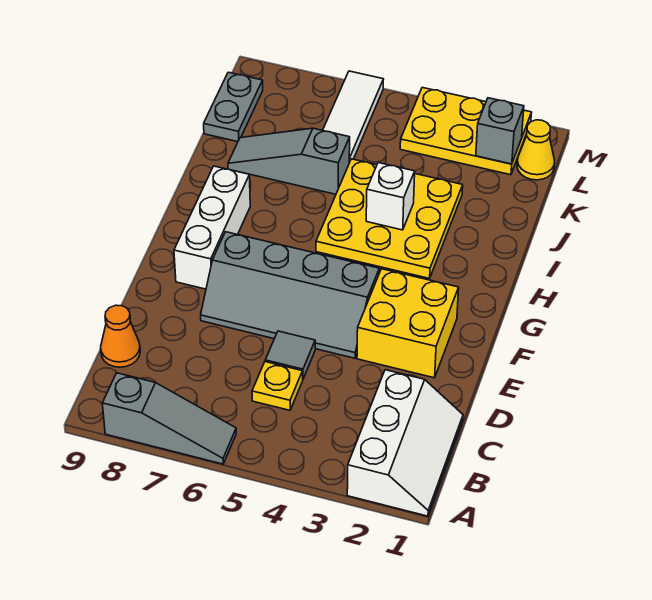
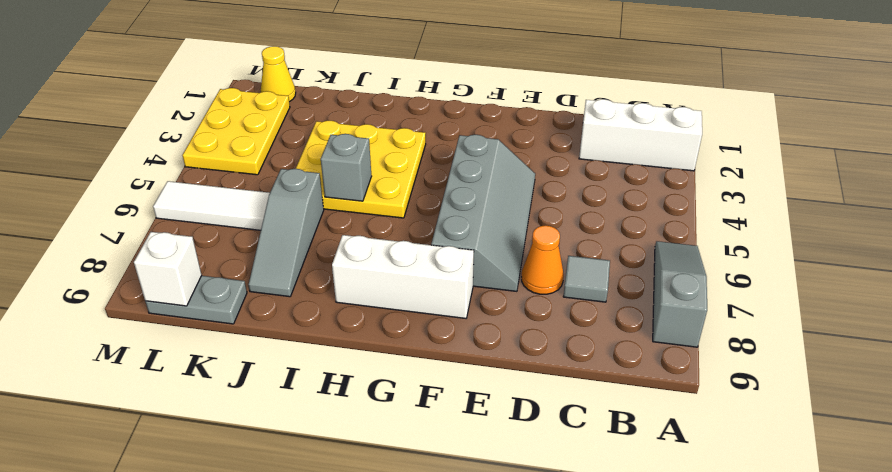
yellow 1x1 plate [252,362,303,410] -> none
orange 1x1 cone [101,305,140,367] -> orange 1x1 cone moved to [522,225,564,294]
grey 1x1 tile [265,331,315,378] -> grey 1x1 tile moved to [563,256,610,302]
yellow 2x2 brick [357,269,459,378] -> none
white 1x1 brick [366,163,415,230] -> white 1x1 brick moved to [134,232,202,306]
grey 1x1 brick [476,98,524,164] -> grey 1x1 brick moved to [321,134,372,201]

